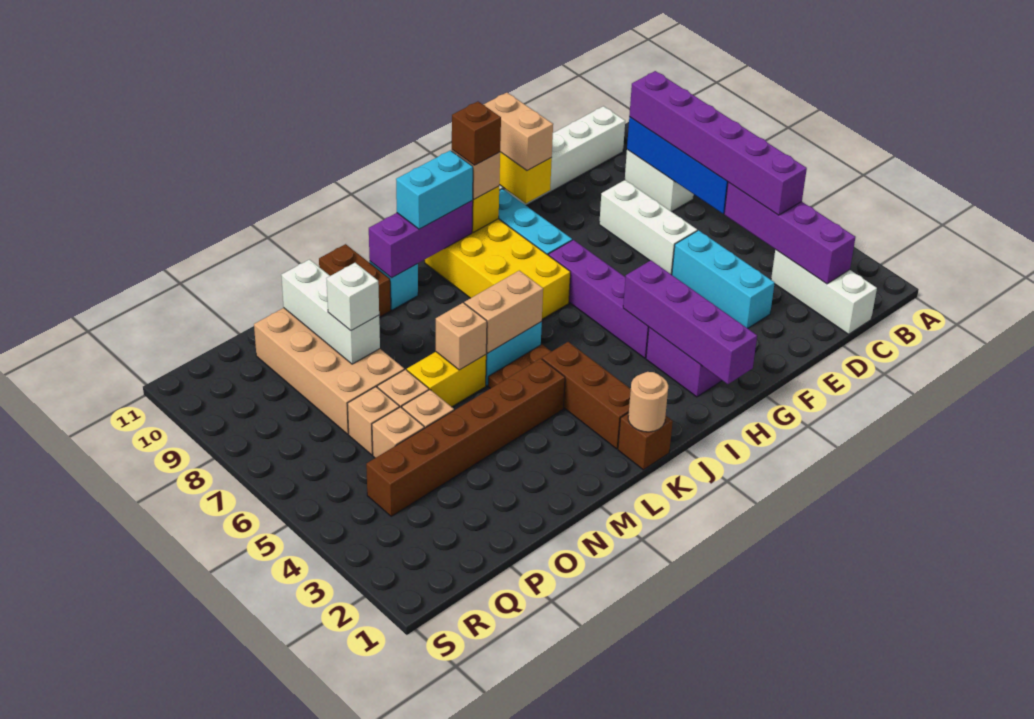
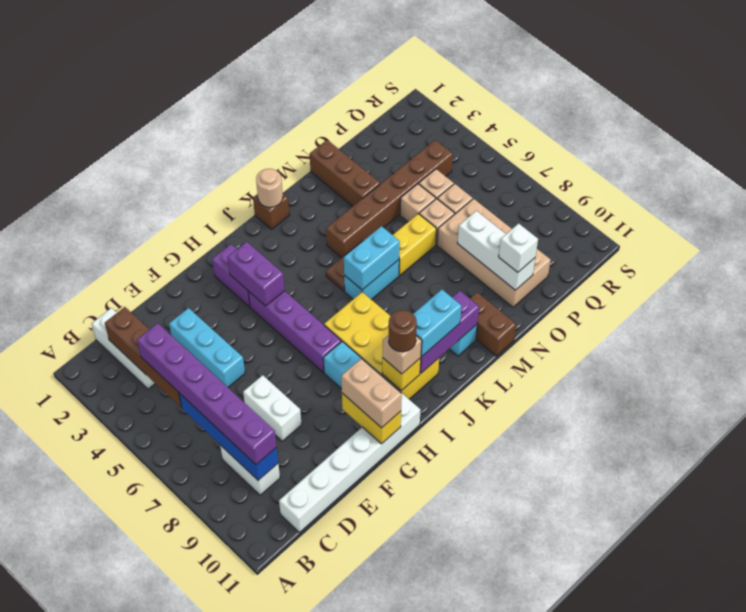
purple 1x4 brick [724,182,855,284] -> brown 1x4 brick [105,307,182,408]
white 1x3 brick [599,180,697,275] -> white 1x2 brick [243,375,302,441]
purple 1x4 brick [623,260,757,384] -> purple 1x2 brick [228,242,285,306]
brown 1x1 brick [452,102,501,165] -> brown 1x1 round brick [389,310,417,352]
brown 1x3 brick [542,342,631,449] -> brown 1x3 brick moved to [310,140,380,206]
tan 1x2 brick [464,271,543,353] -> cyan 1x2 brick [344,226,400,290]
tan 1x1 brick [436,303,487,370] -> none
white 1x1 brick [326,263,379,331] -> white 1x1 brick moved to [499,224,538,273]

